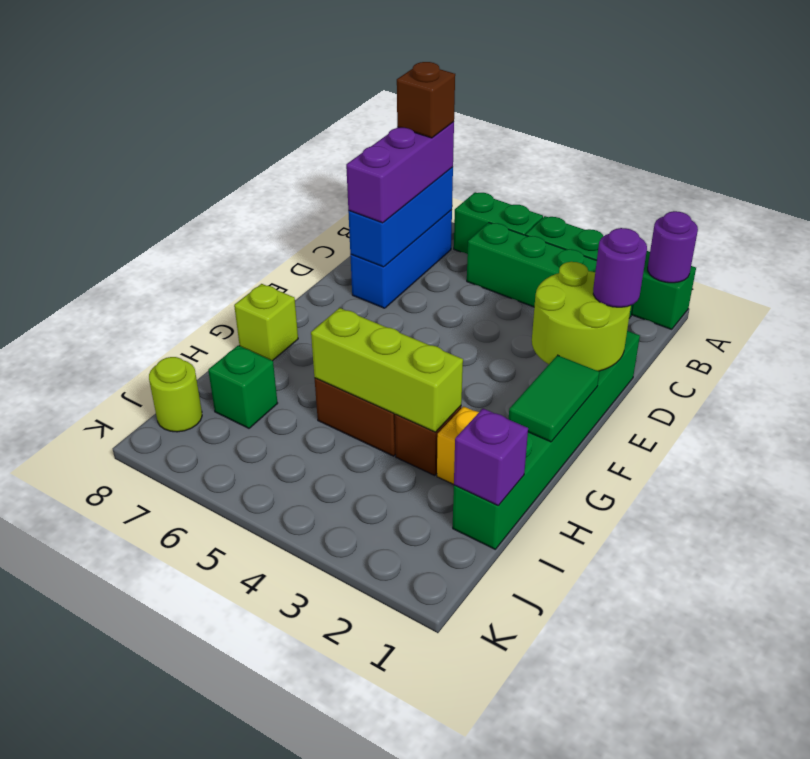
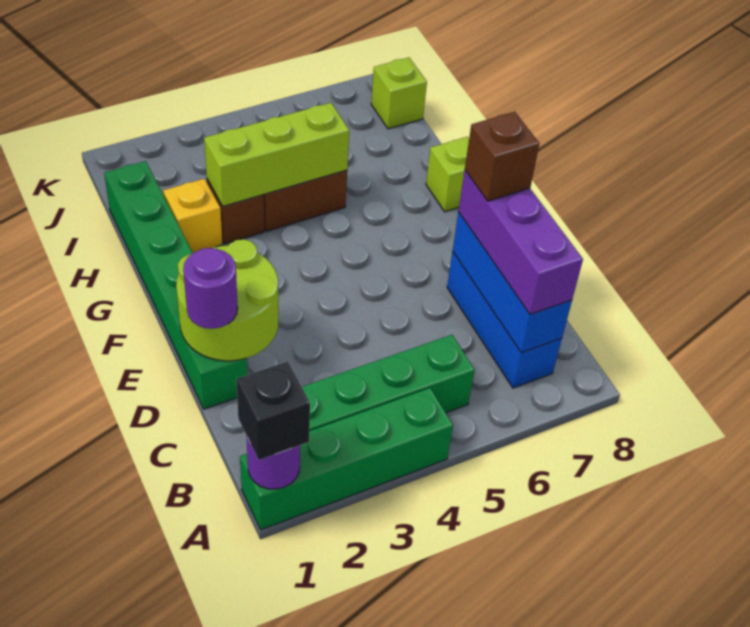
none -> black 1x1 brick [236,361,310,460]
green 1x2 brick [454,192,543,254] -> none
brown 1x1 brick [397,62,455,138] -> brown 1x1 brick moved to [465,112,539,201]
green 1x2 tile [509,355,599,442] -> none
purple 1x1 brick [454,409,528,506] -> none
green 1x1 brick [208,345,278,428] -> none
lime 1x1 round brick [149,357,202,432] -> lime 1x1 brick [371,58,427,129]

